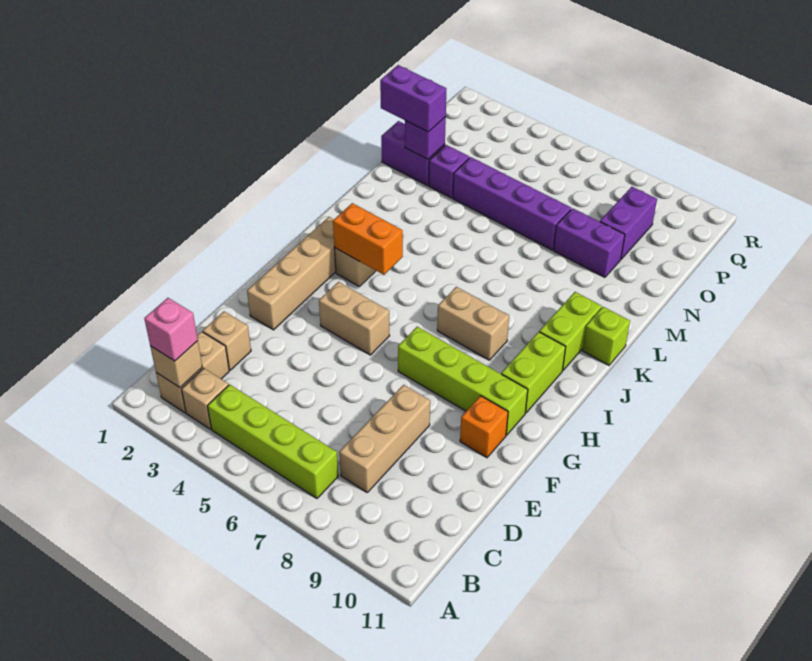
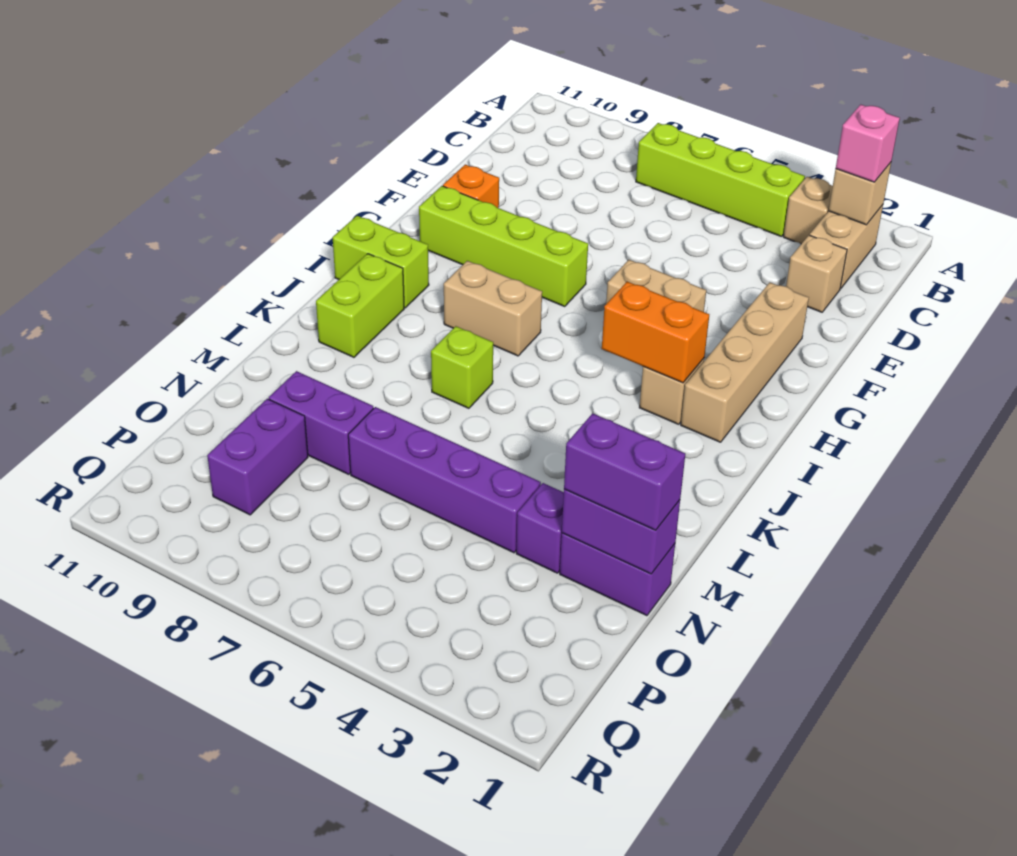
tan 1x3 brick [339,385,430,492] -> none
lime 1x2 brick [501,332,565,413] -> lime 1x2 brick turned to [333,216,429,308]
lime 1x1 brick [582,307,630,365] -> lime 1x1 brick moved to [431,326,493,408]
purple 1x1 brick [405,117,446,159] -> purple 1x2 brick [562,489,680,574]

